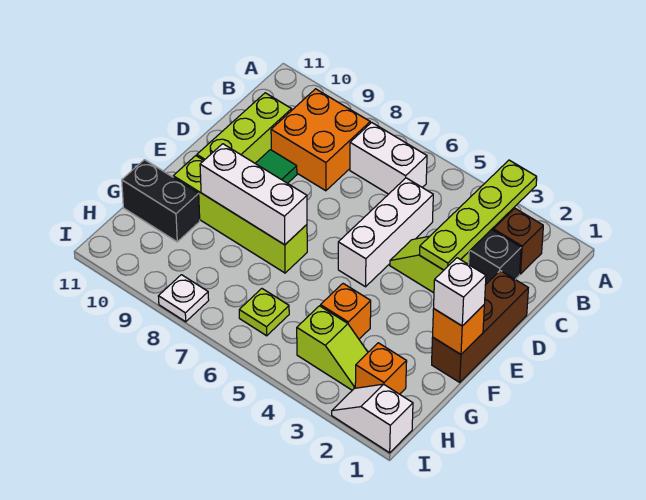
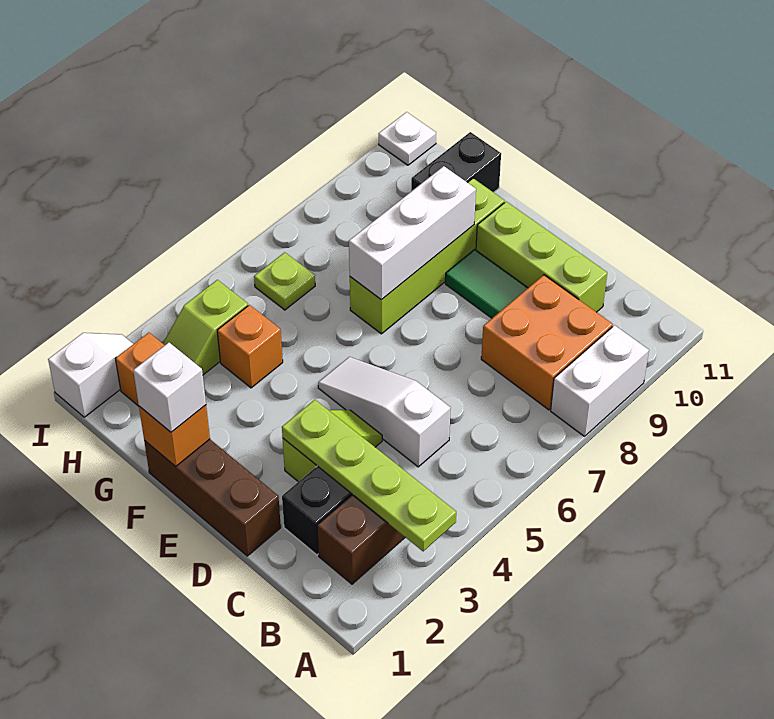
white 1x2 brick [350,122,427,194] -> white 1x2 brick moved to [551,325,649,436]
white 1x3 brick [338,178,433,287] -> white 1x3 slope [318,357,451,467]
white 1x1 plate [158,275,209,322] -> white 1x1 plate moved to [379,112,436,165]

